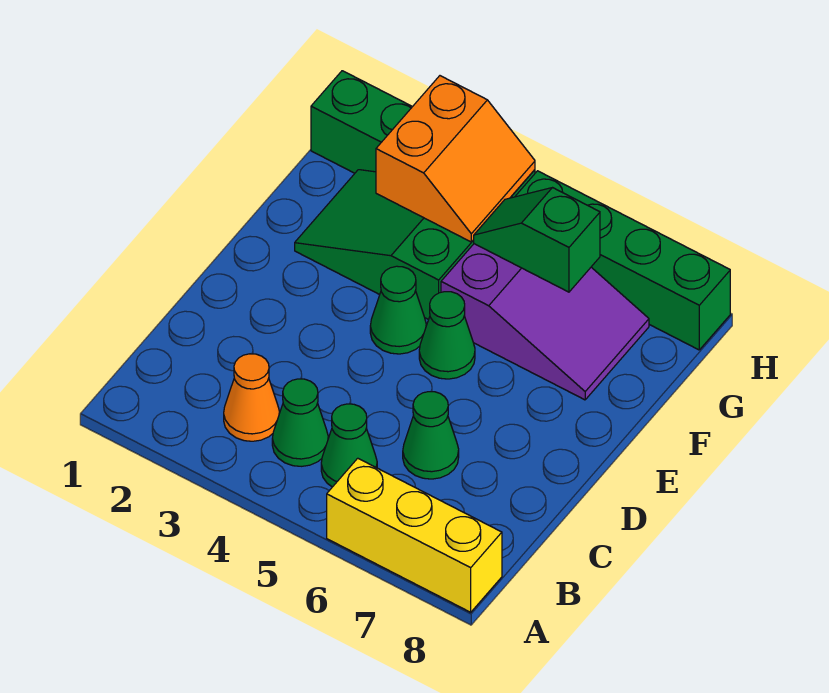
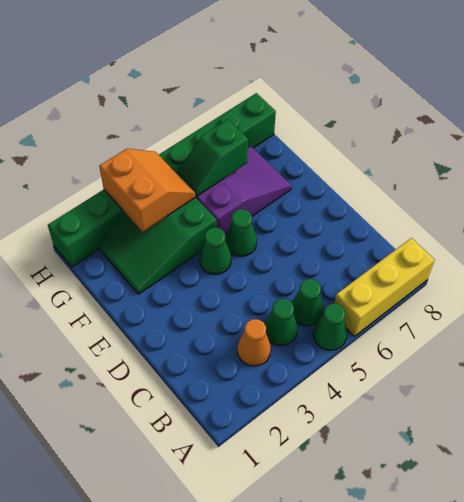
green 1x1 cone [403,392,459,479] -> green 1x1 cone moved to [313,304,347,350]

